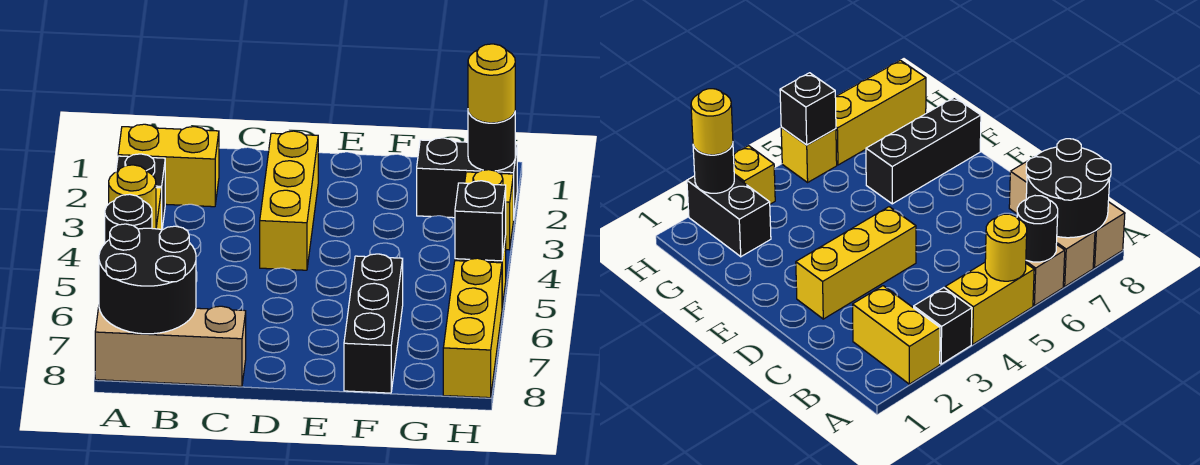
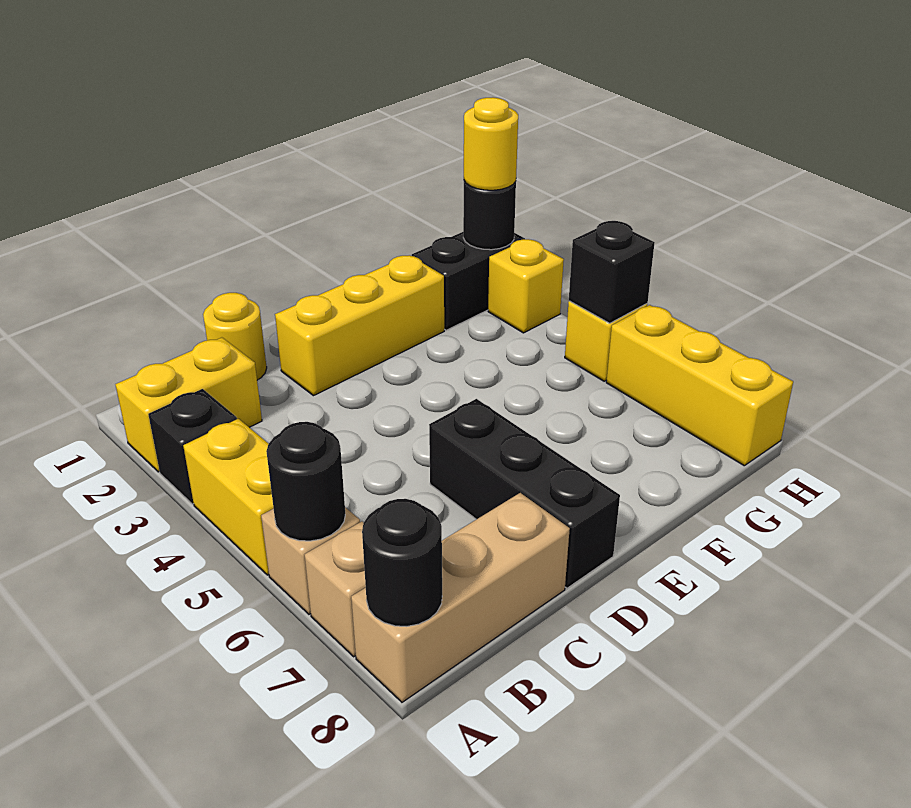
yellow 1x1 round brick [109,165,156,229] -> yellow 1x1 round brick moved to [203,293,267,380]
black 2x2 round brick [99,224,196,334] -> black 1x1 round brick [362,499,442,626]
yellow 1x3 brick [260,131,318,270] -> yellow 1x3 brick turned to [275,255,444,396]
black 1x3 brick [344,254,403,393] -> black 1x3 brick moved to [429,399,620,588]

